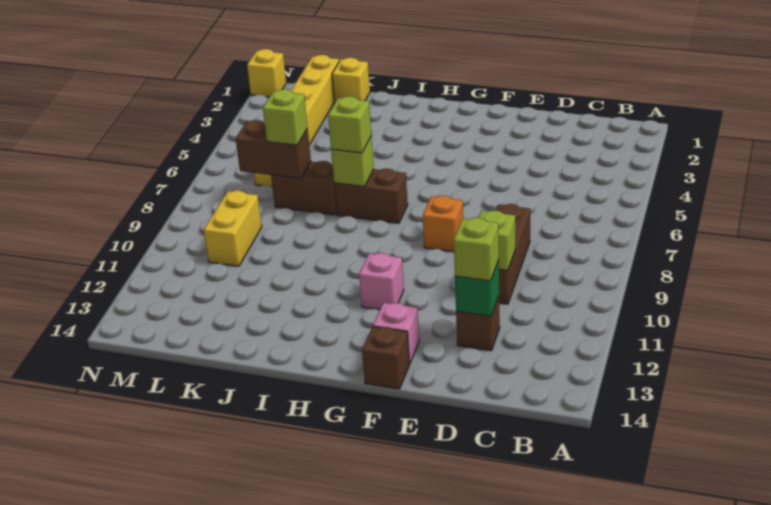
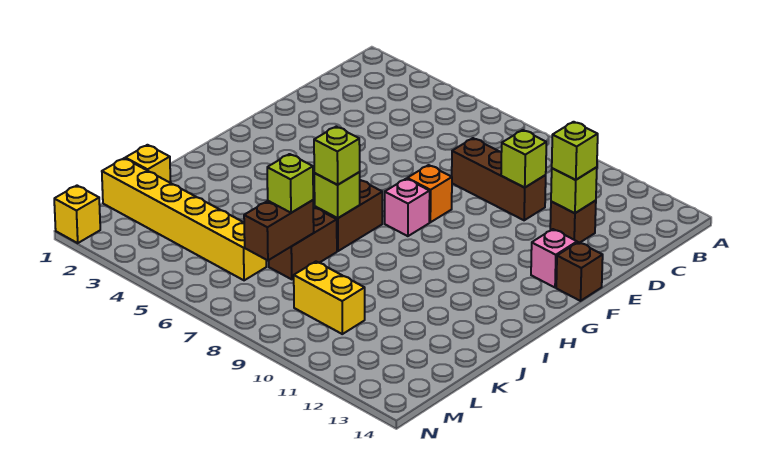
green 1x1 brick [455,260,499,316] -> lime 1x1 brick [551,167,597,213]
pink 1x1 brick [359,253,404,310] -> pink 1x1 brick moved to [385,179,430,236]

